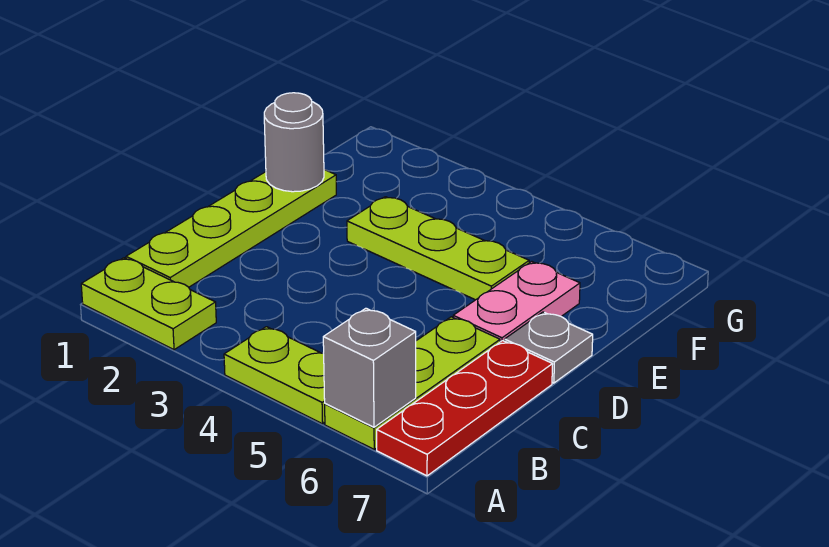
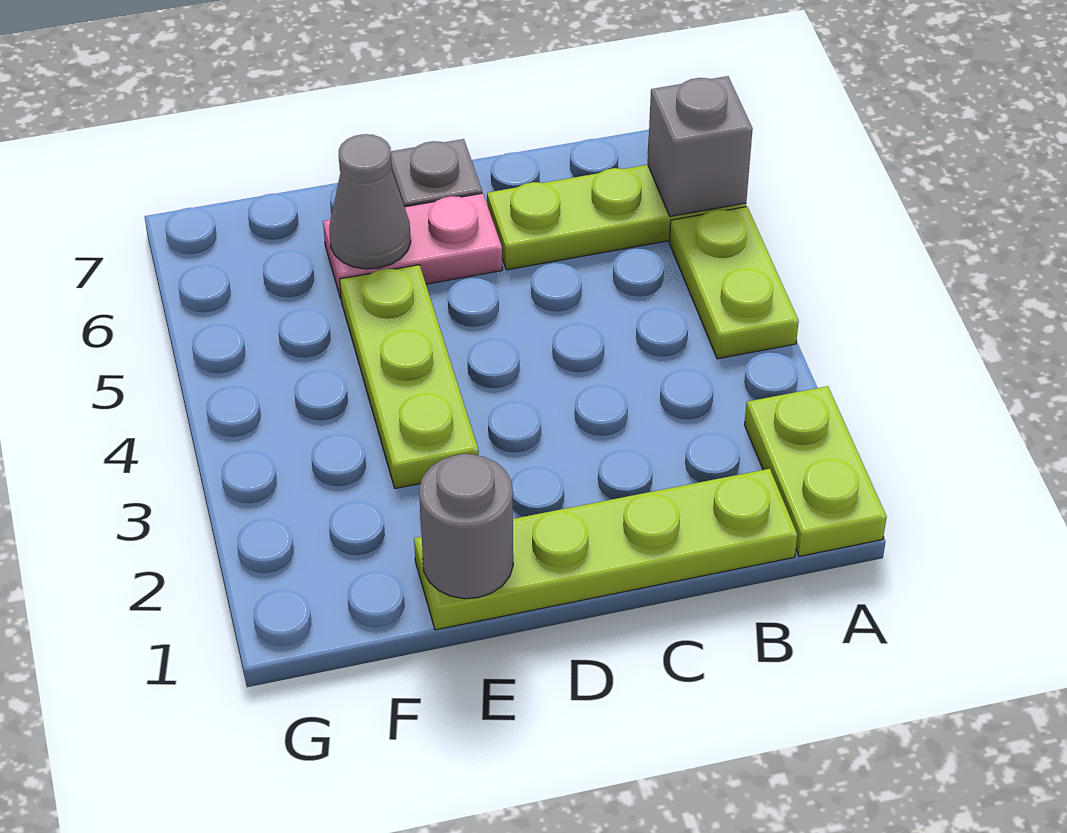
red 1x3 plate [377,341,553,476] -> none
none -> grey 1x1 cone [329,134,411,269]

